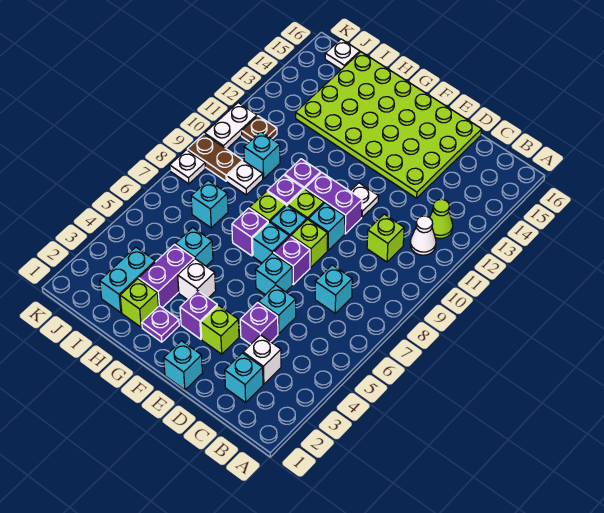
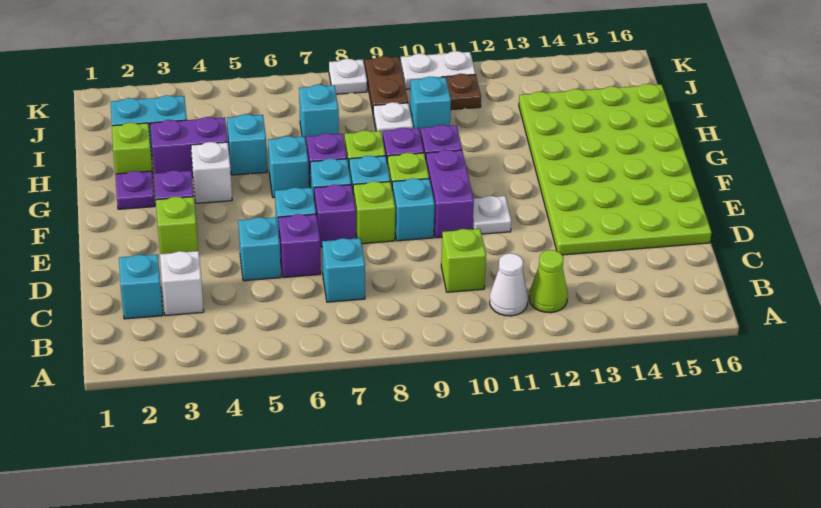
purple 1x1 brick [240,303,278,344] -> purple 1x1 brick moved to [278,214,321,278]
cyan 1x1 brick [164,341,203,390] -> cyan 1x1 brick moved to [268,136,309,198]
white 1x1 plate [325,39,360,70] -> none

